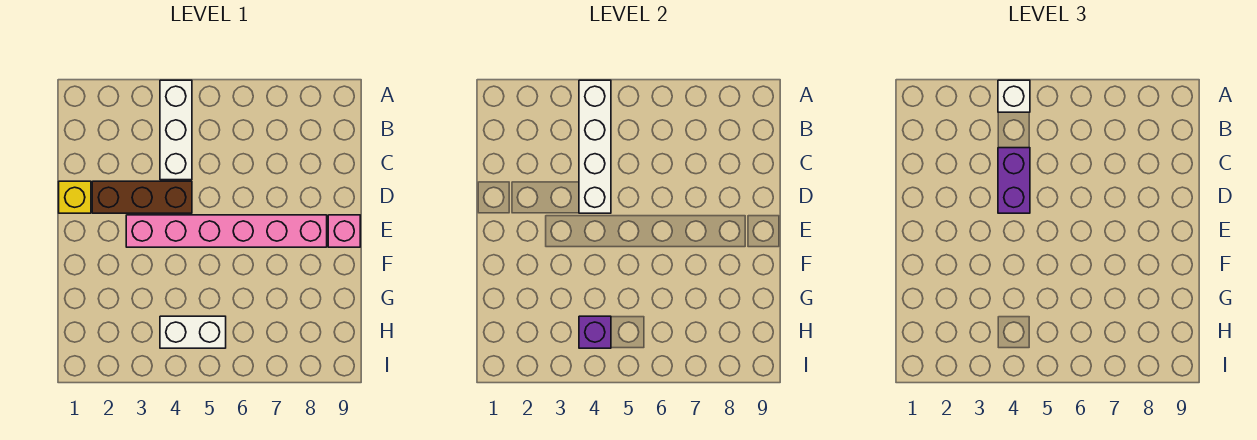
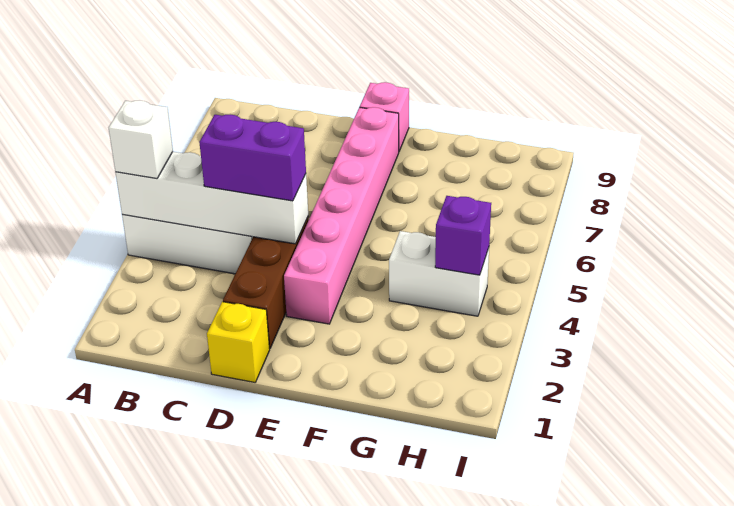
white 1x2 brick [160,316,226,348] -> white 1x2 brick turned to [389,231,489,316]

